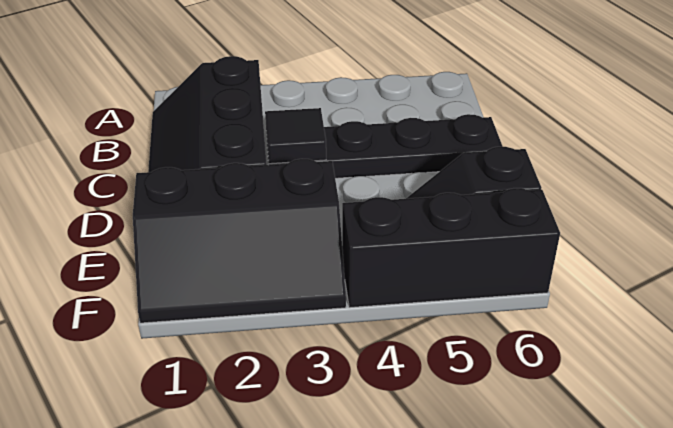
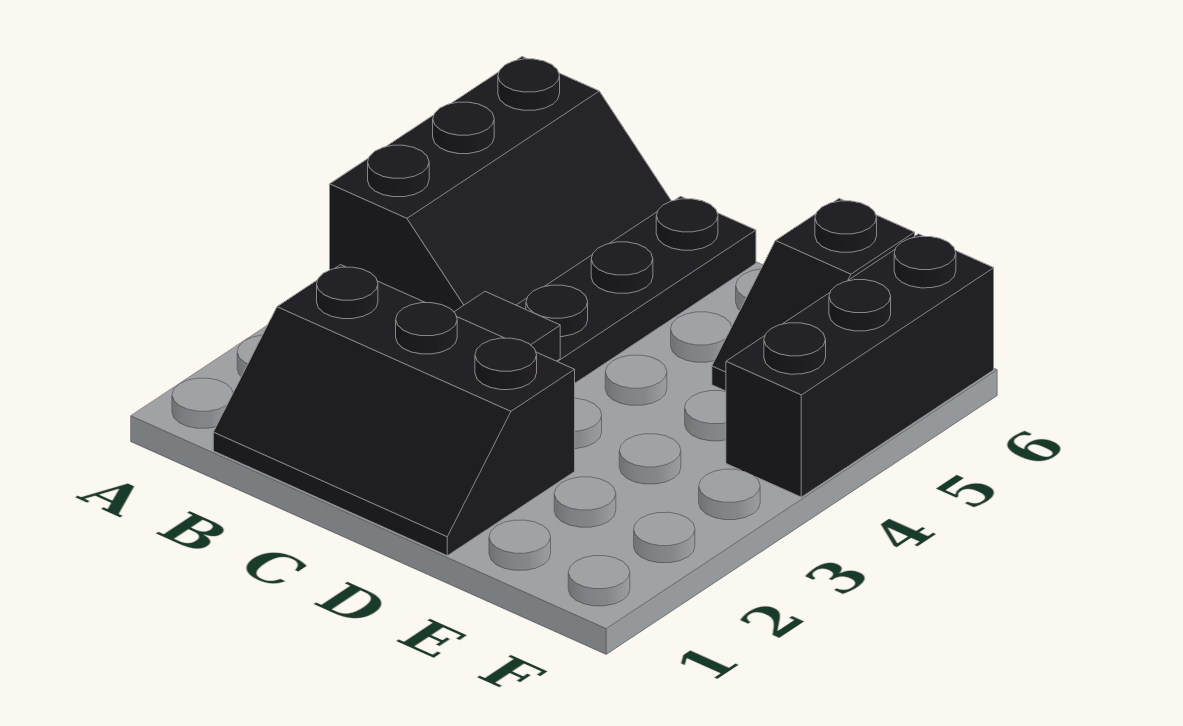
black 2x3 slope [133,159,346,323] -> black 2x3 slope moved to [330,57,671,312]

